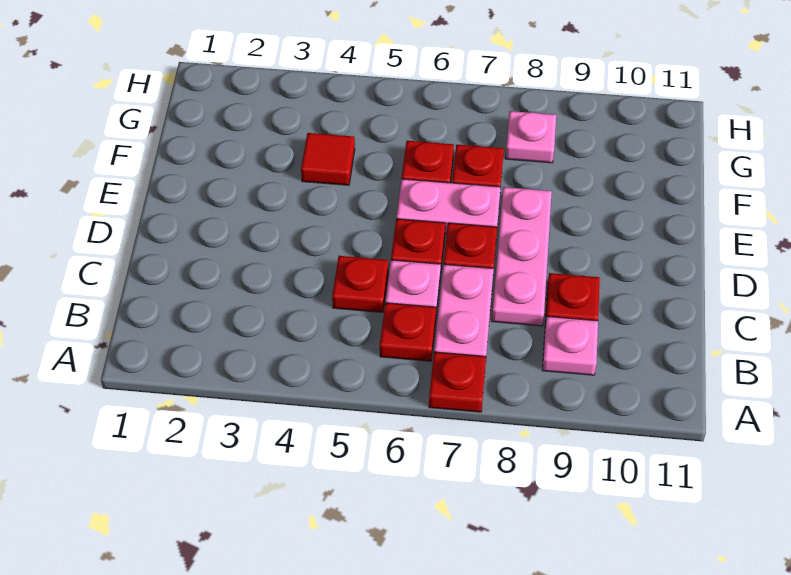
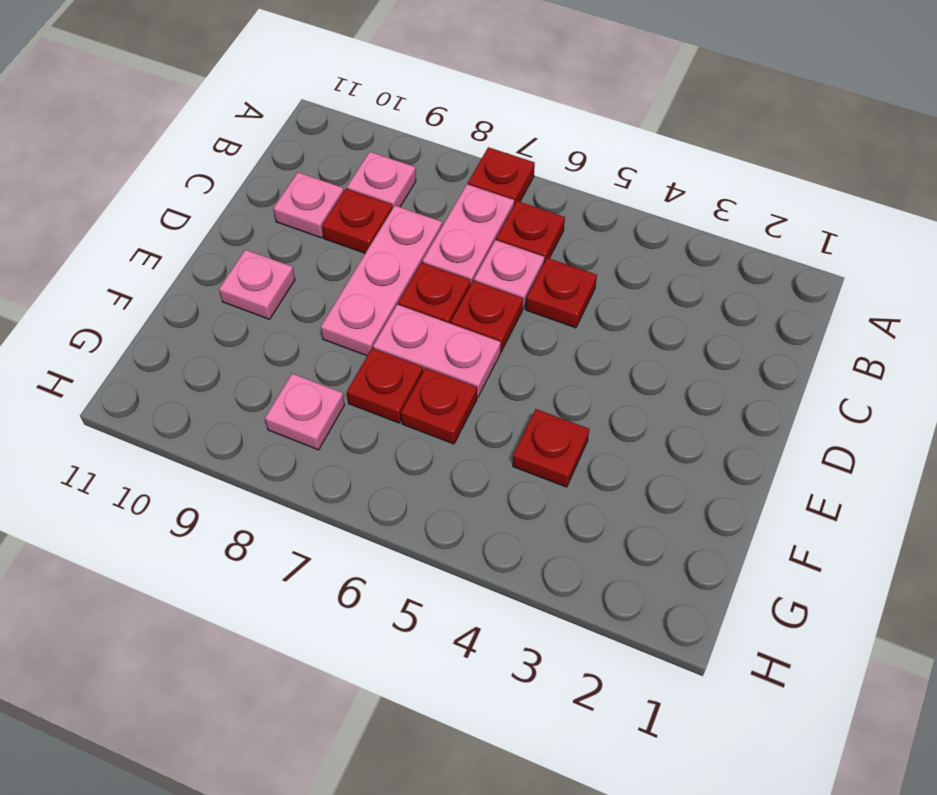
none -> pink 1x1 plate [273,172,344,238]
none -> pink 1x1 plate [219,250,295,319]
red 1x1 tile [301,133,355,185] -> red 1x1 plate [513,409,589,487]

